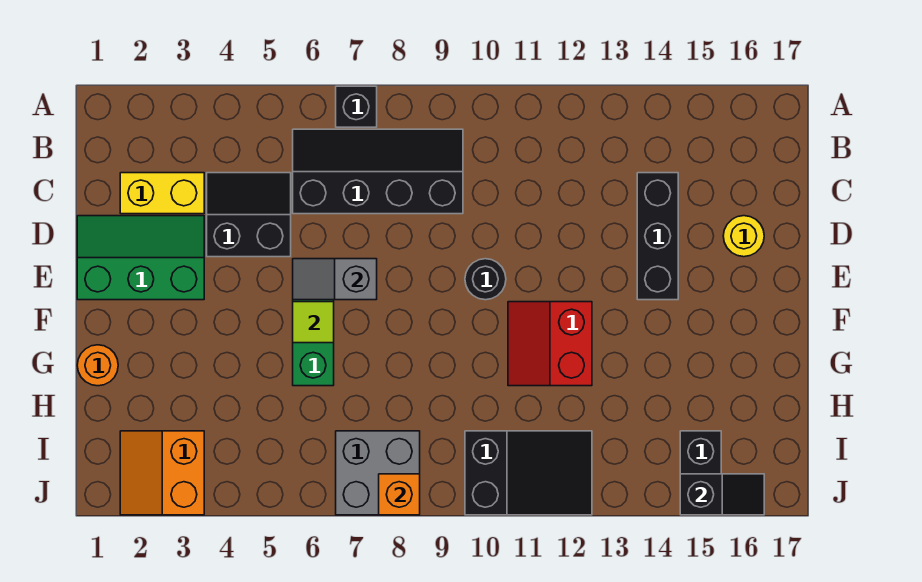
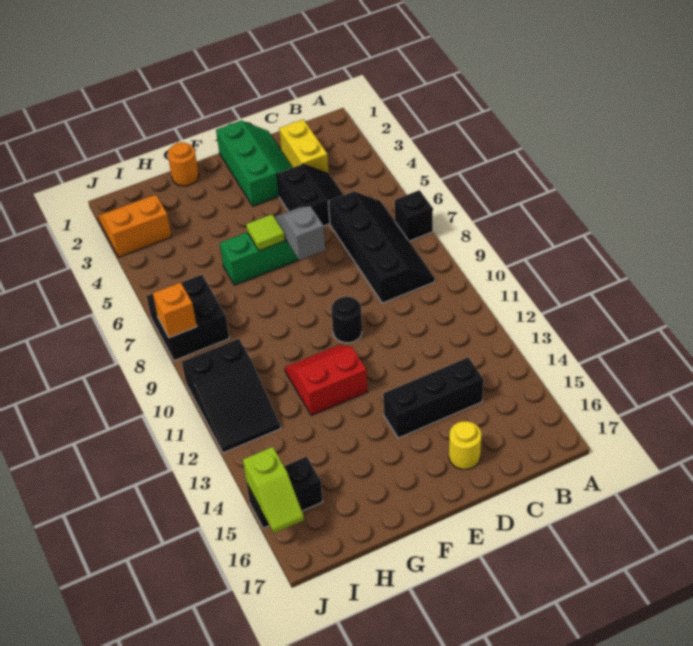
grey 2x2 brick [336,431,420,515] -> black 2x2 brick [146,275,229,361]
black 1x2 slope [680,474,764,515] -> lime 1x2 slope [243,447,304,533]

